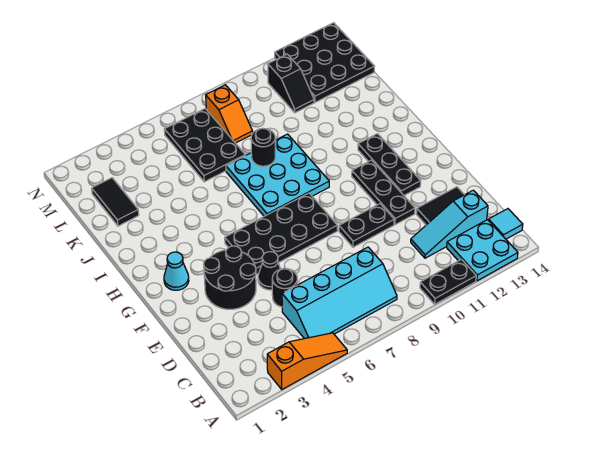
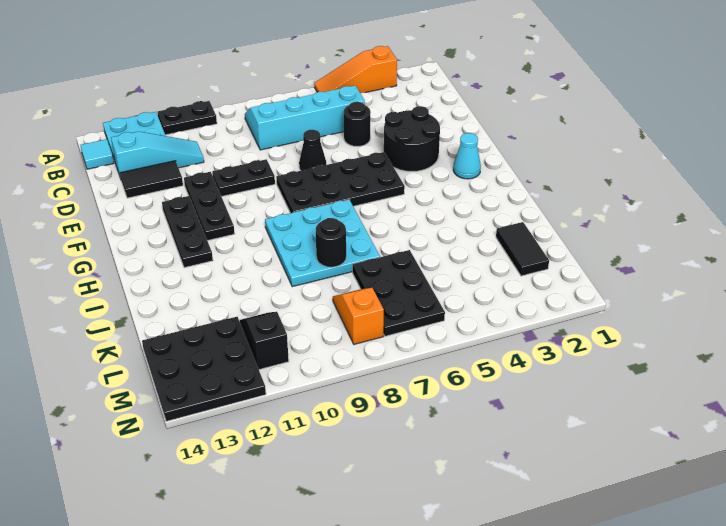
black 1x1 cone [258,252,280,290] -> black 1x1 cone moved to [299,130,326,171]

